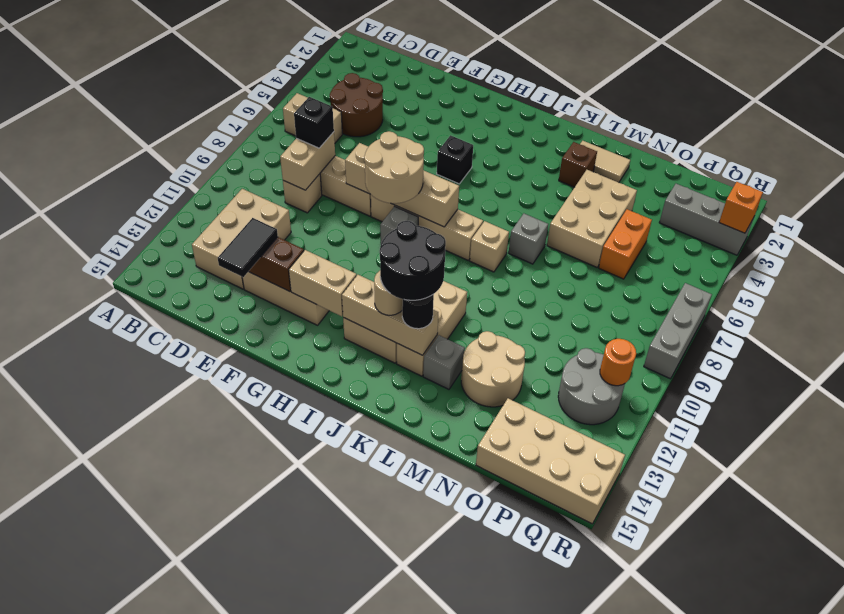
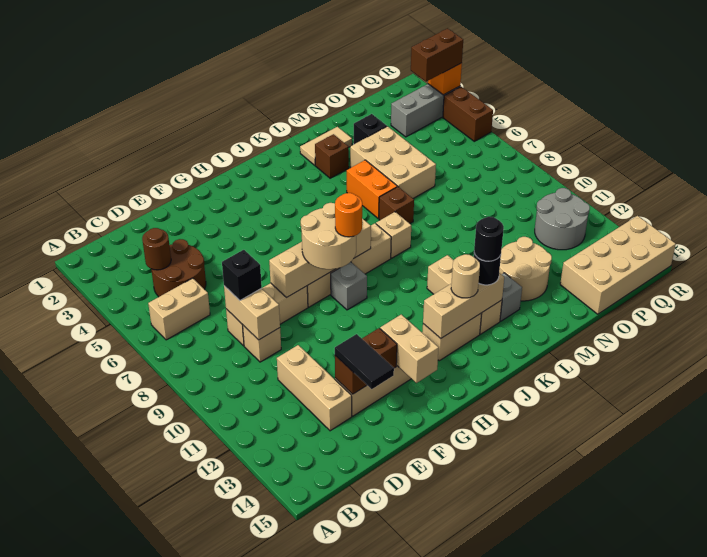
none -> brown 1x1 round brick [142,228,171,270]
tan 2x3 brick [192,189,291,289] -> tan 1x3 brick [277,345,352,431]
tan 1x2 brick [289,250,357,316] -> tan 1x2 brick turned to [380,315,439,383]
black 1x1 brick [437,135,473,184] -> black 1x1 brick moved to [354,114,387,144]
black 2x2 round brick [380,221,446,300] -> black 1x1 round brick [474,217,504,261]
grey 1x1 brick [509,214,548,264] -> brown 1x1 brick [379,187,414,223]
orange 1x2 brick [599,209,652,279] -> orange 1x2 brick moved to [347,160,397,218]
none -> brown 1x2 brick [411,28,463,82]
orange 1x1 round brick [600,339,636,386] -> orange 1x1 round brick moved to [335,193,362,237]
none -> brown 1x2 brick [443,87,493,141]
grey 1x3 brick [644,283,712,379] -> none

